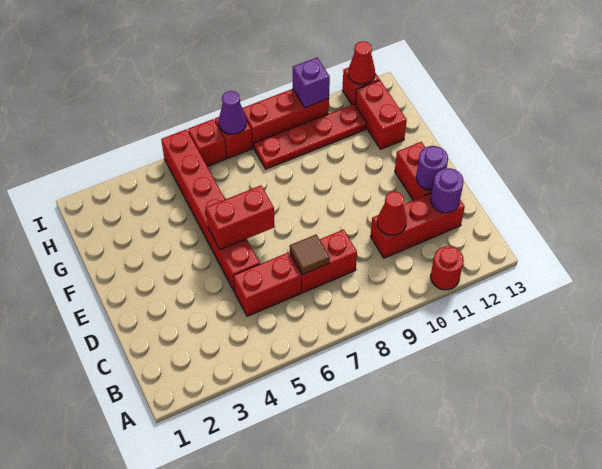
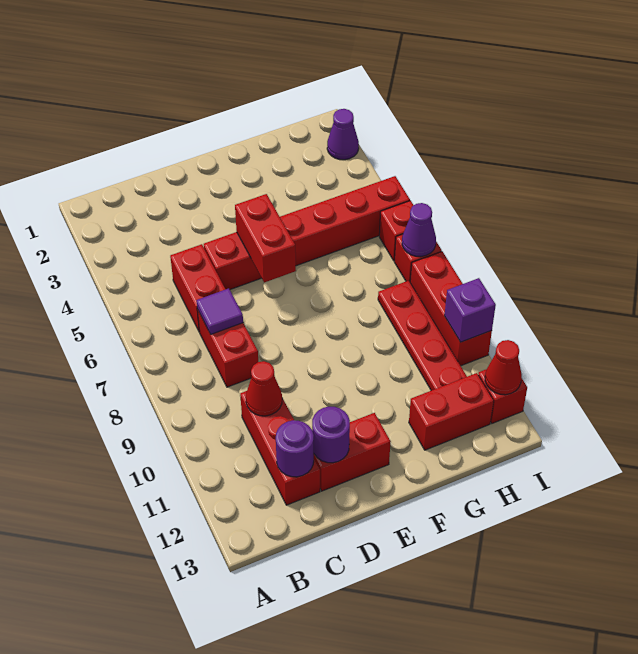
red 1x1 round brick [431,246,464,290] -> none
brown 1x1 tile [290,234,330,274] -> purple 1x1 tile [197,288,243,334]
none -> purple 1x1 cone [327,109,359,160]

